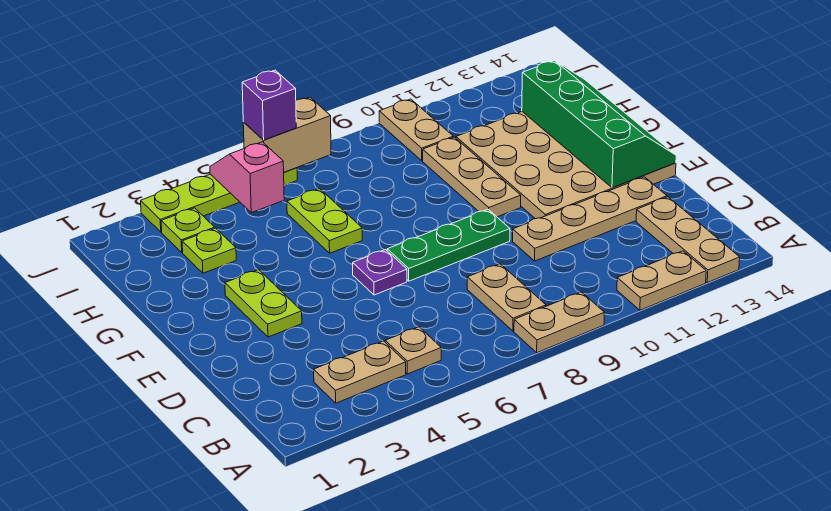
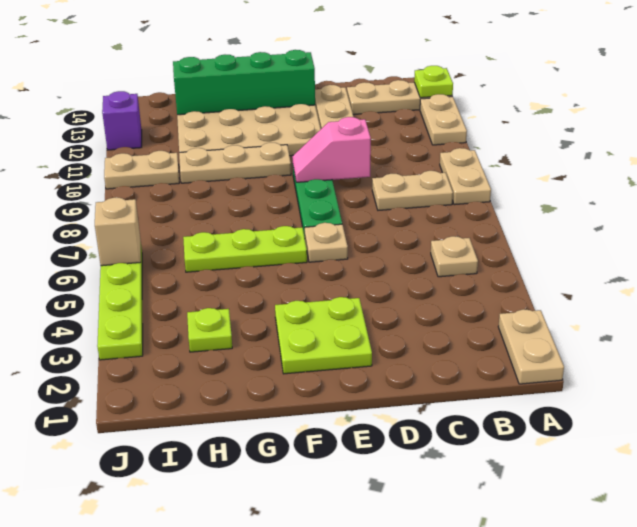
tan 1x2 plate [314,341,406,403] -> tan 1x2 plate moved to [498,309,564,384]
lime 1x2 plate [225,270,302,337] -> lime 2x2 plate [275,297,372,374]
purple 1x1 plate [353,250,407,295] -> tan 1x1 plate [305,223,348,262]
lime 1x2 plate [287,189,362,253] -> lime 1x3 plate [183,226,307,272]
lime 1x1 plate [161,208,215,252] -> lime 1x1 plate moved to [414,66,453,98]
pink 1x2 slope [210,142,284,213] -> pink 1x2 slope moved to [292,117,371,182]
tan 1x2 brick [243,97,331,172] -> tan 1x1 brick [95,197,141,266]
purple 1x1 brick [242,70,296,140] -> purple 1x1 brick moved to [102,91,142,150]

